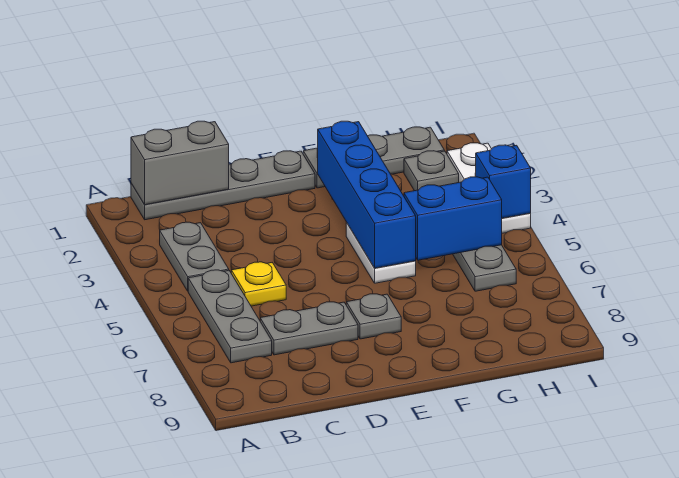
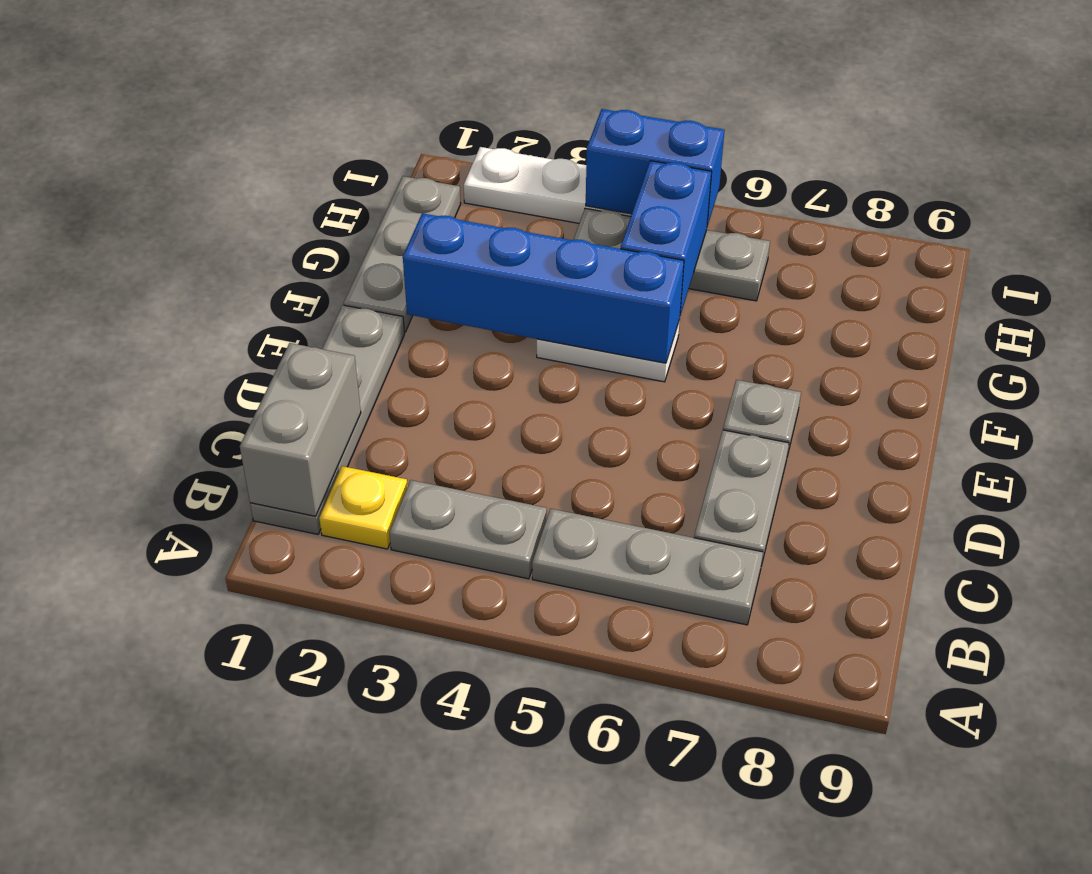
yellow 1x1 plate [231,262,286,306] -> yellow 1x1 plate moved to [319,466,408,549]
grey 1x1 plate [404,151,459,191] -> none
blue 1x1 brick [476,145,531,218] -> blue 1x2 brick [586,109,724,226]

